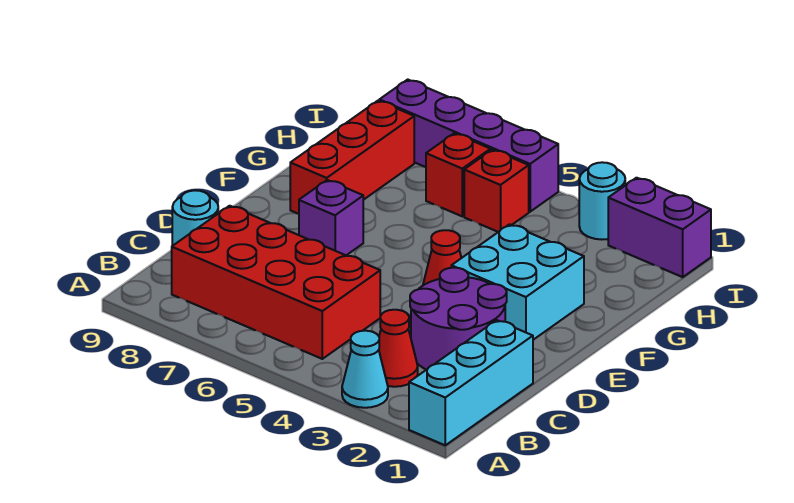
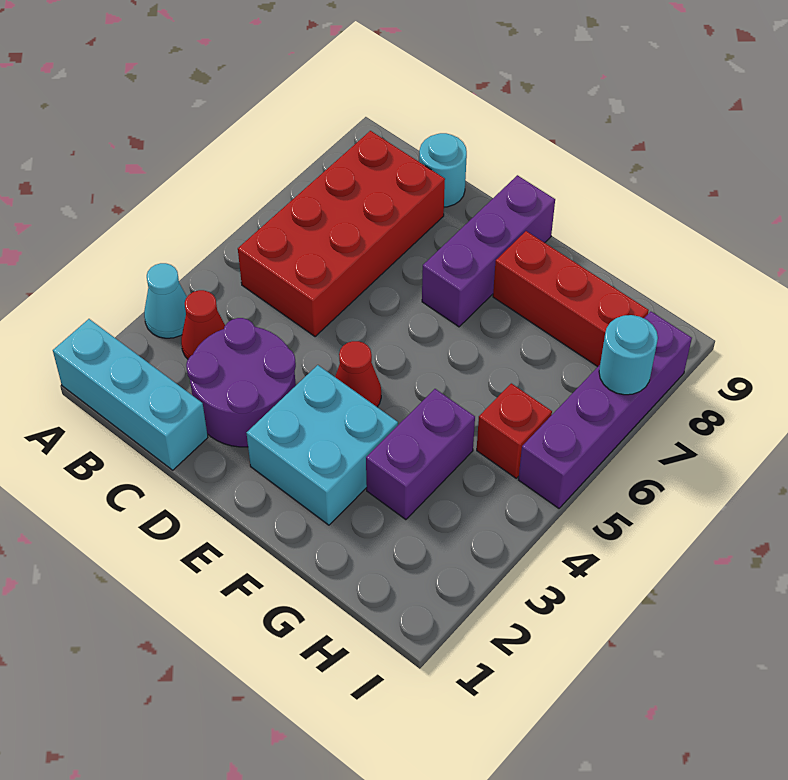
purple 1x1 brick [299,180,363,255] -> purple 1x3 brick [422,175,555,327]
red 1x1 brick [426,133,491,216] -> none
purple 1x2 brick [608,178,711,277] -> purple 1x2 brick moved to [366,389,475,520]
cyan 1x1 round brick [579,162,625,240] -> cyan 1x1 round brick moved to [599,315,658,395]

